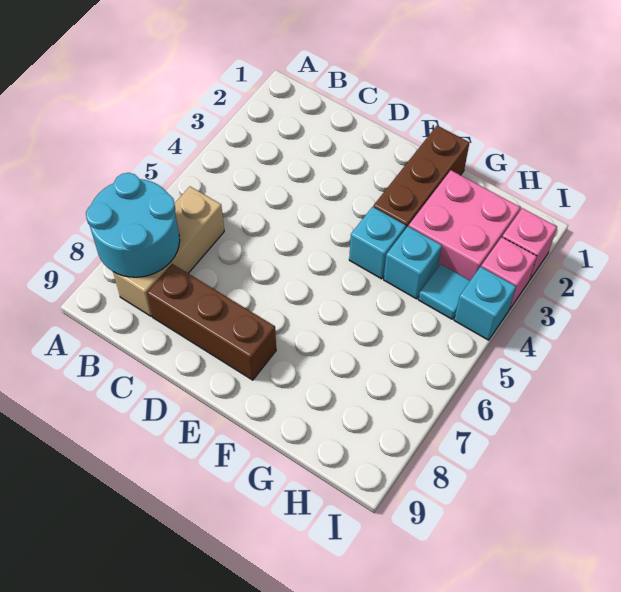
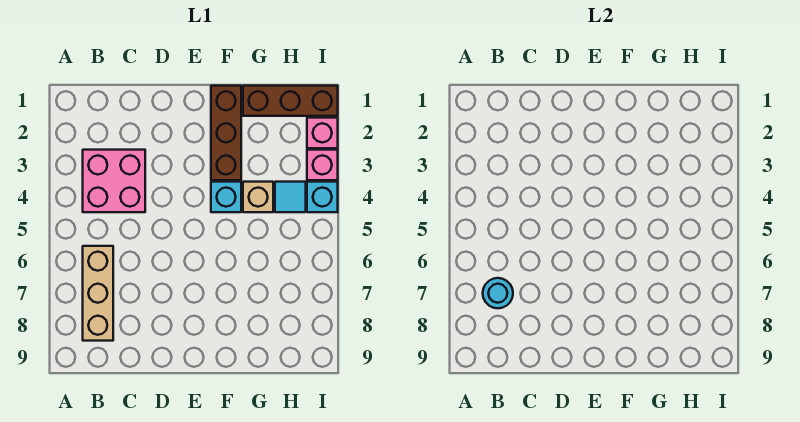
cyan 2x2 round brick [86,173,180,277] -> cyan 1x1 round brick [483,278,513,308]
brown 1x3 brick [147,264,276,380] -> brown 1x3 brick moved to [243,86,338,116]
pink 2x2 brick [409,170,520,281] -> pink 2x2 brick moved to [83,150,145,212]
cyan 1x1 brick [384,227,442,299] -> tan 1x1 brick [243,182,273,212]

